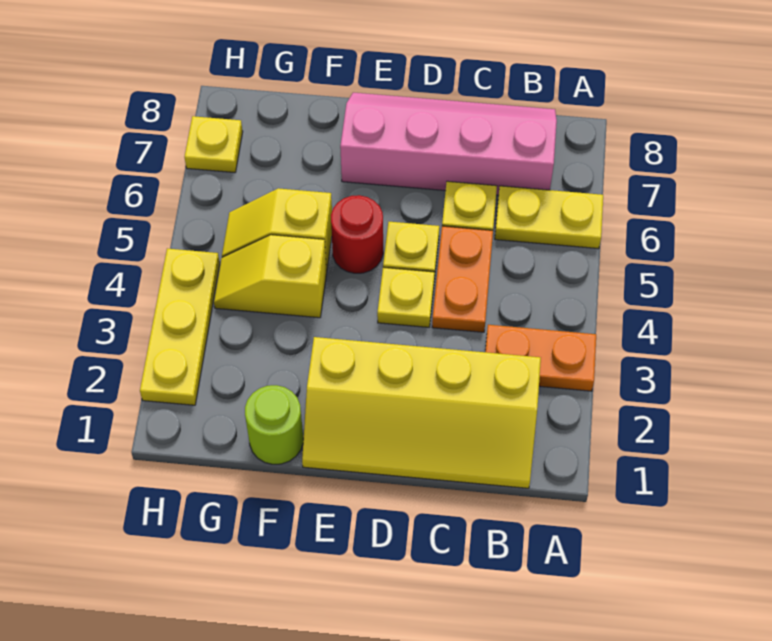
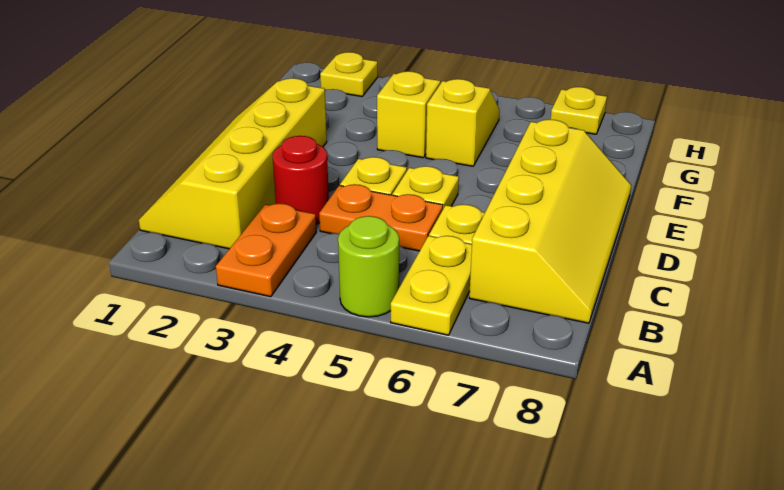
pink 2x4 slope [340,92,557,195] -> yellow 2x4 slope [469,119,631,323]
red 1x1 round brick [331,195,383,273] -> red 1x1 round brick moved to [273,136,329,224]
lime 1x1 round brick [245,385,303,464] -> lime 1x1 round brick moved to [338,216,399,317]
yellow 1x3 plate [140,249,220,405] -> yellow 1x1 plate [320,52,378,96]

